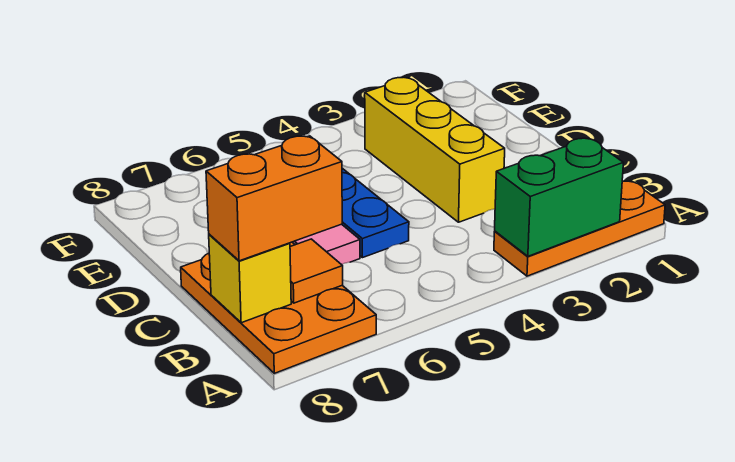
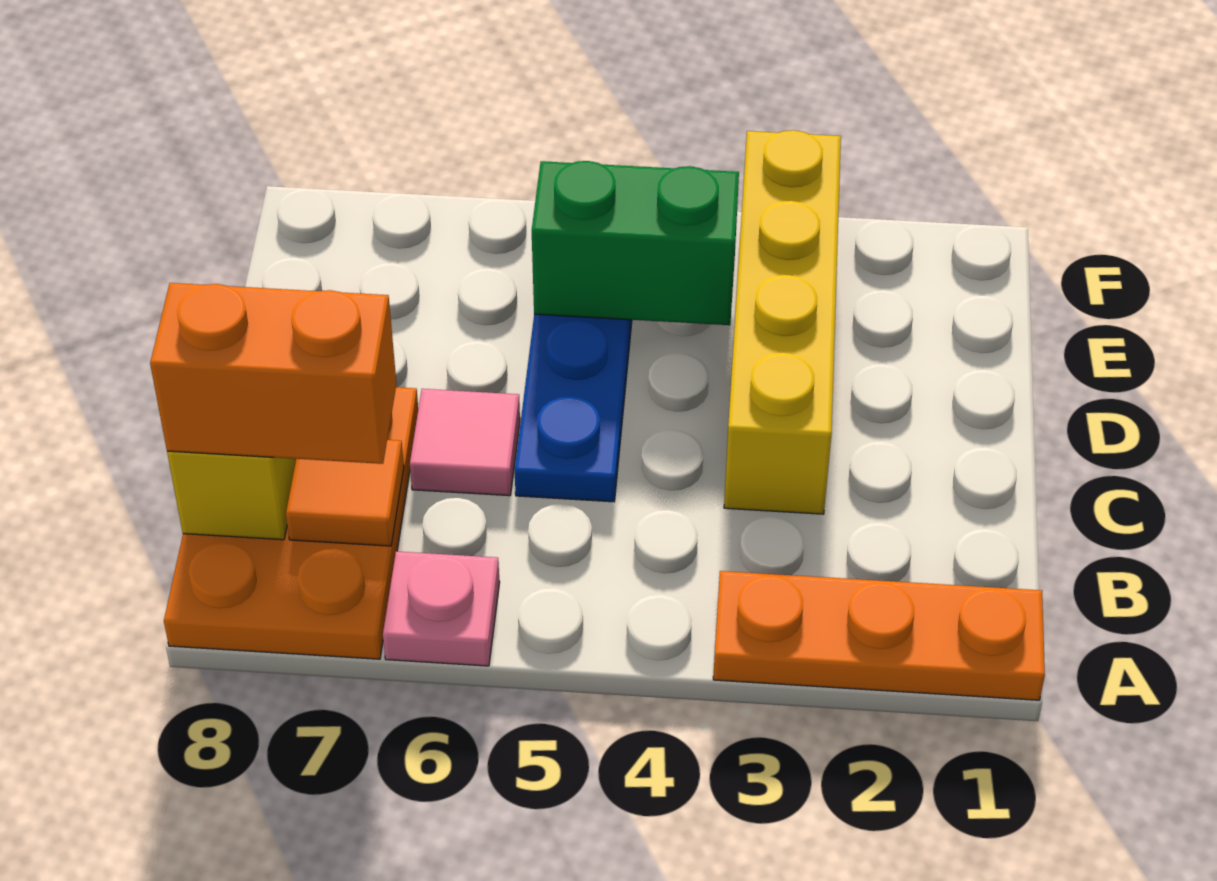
green 1x2 brick [495,138,623,256] -> green 1x2 brick moved to [532,161,739,325]
none -> pink 1x1 plate [383,551,500,666]
yellow 1x3 brick [365,77,505,222] -> yellow 1x4 brick [724,130,841,514]

